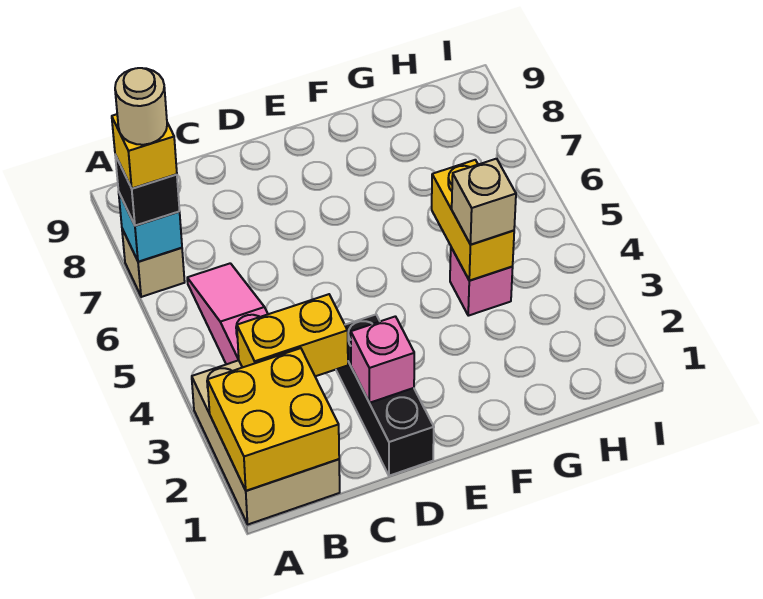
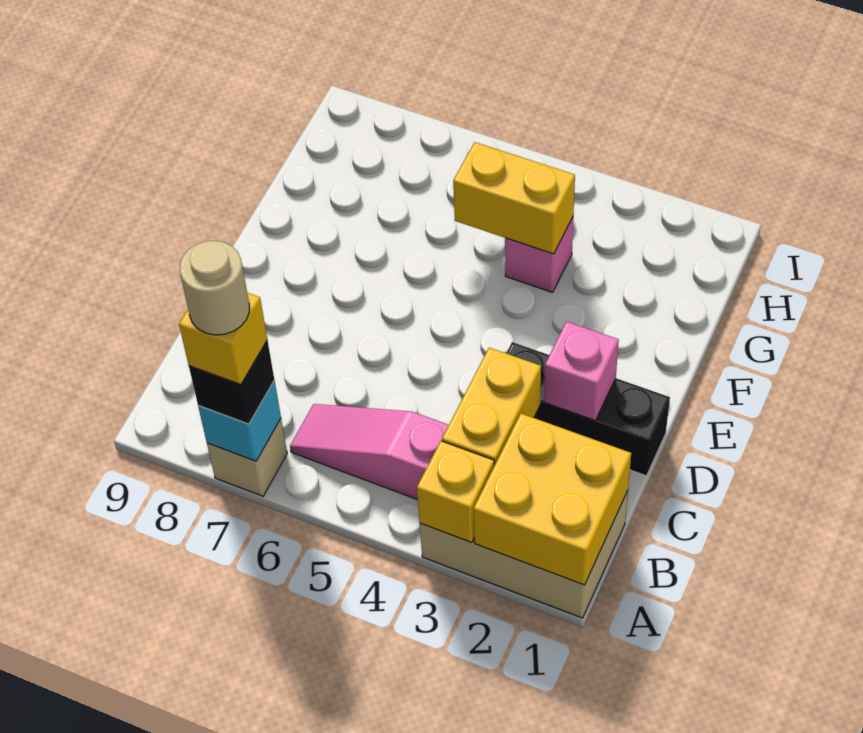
none -> yellow 1x1 brick [417,441,494,543]
tan 1x1 brick [452,159,516,245] -> none

